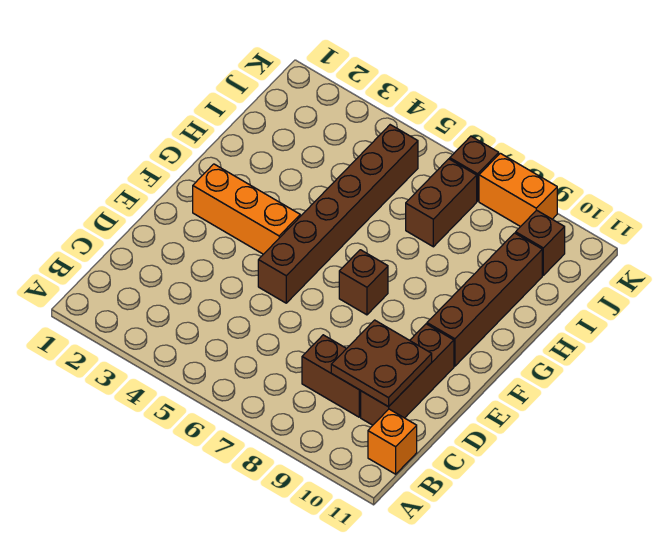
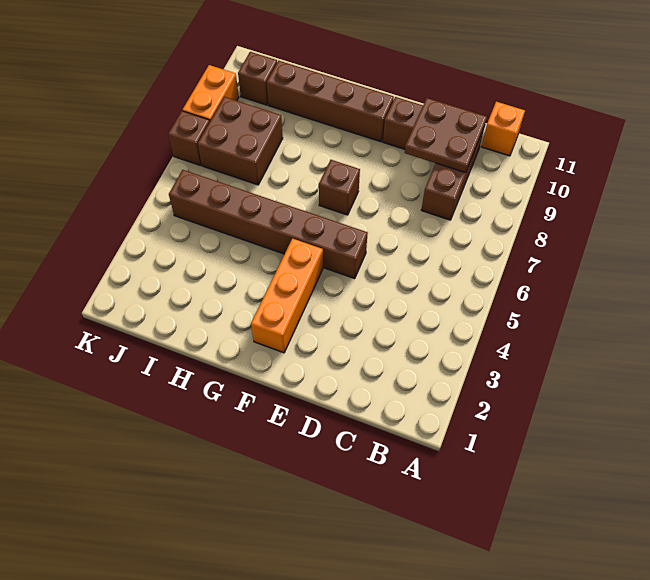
brown 1x2 brick [406,159,477,247] -> brown 2x2 brick [198,97,283,185]

